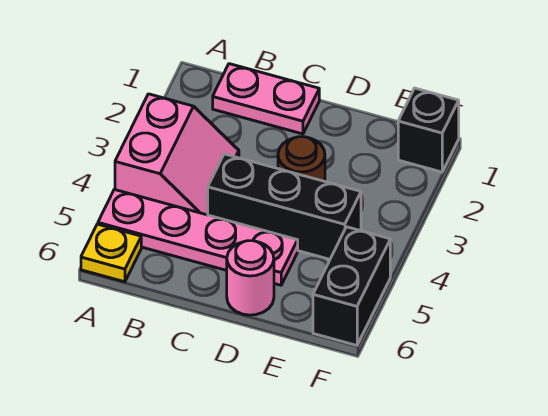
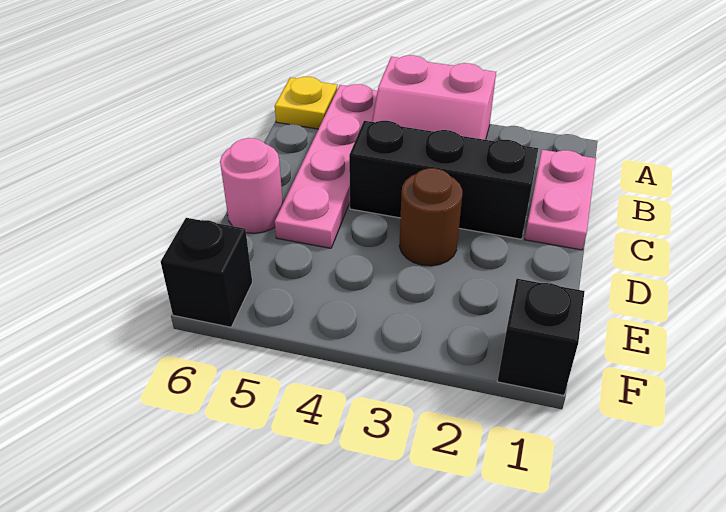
black 1x3 brick [208,154,361,259] -> black 1x3 brick turned to [349,121,538,239]
black 1x2 brick [313,227,390,345] -> black 1x1 brick [161,218,252,327]

